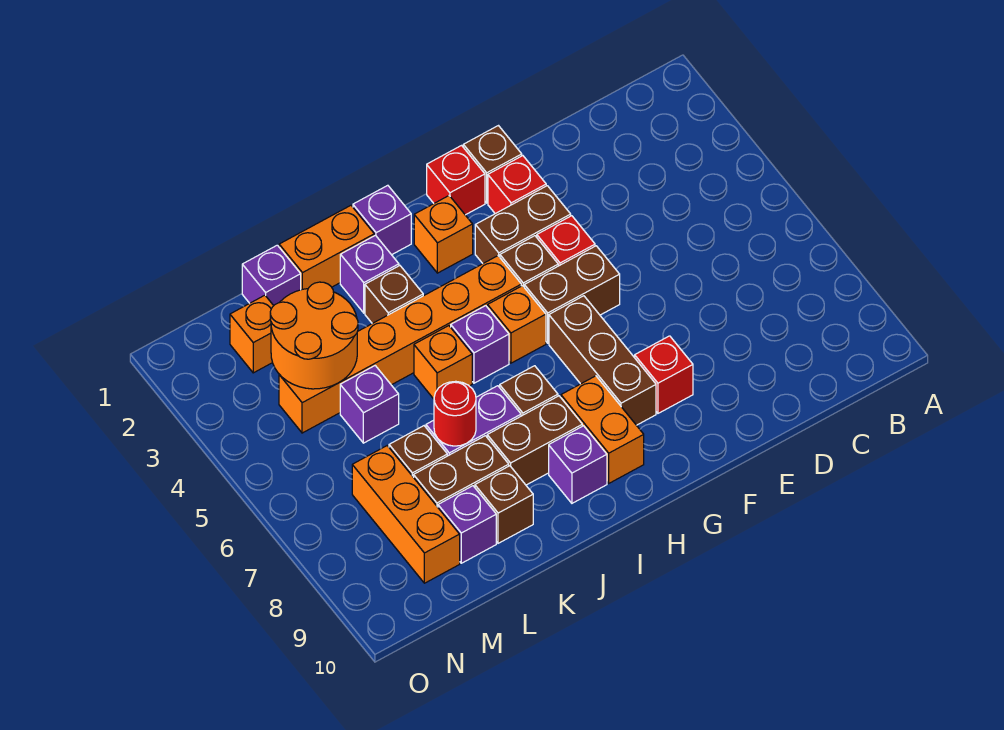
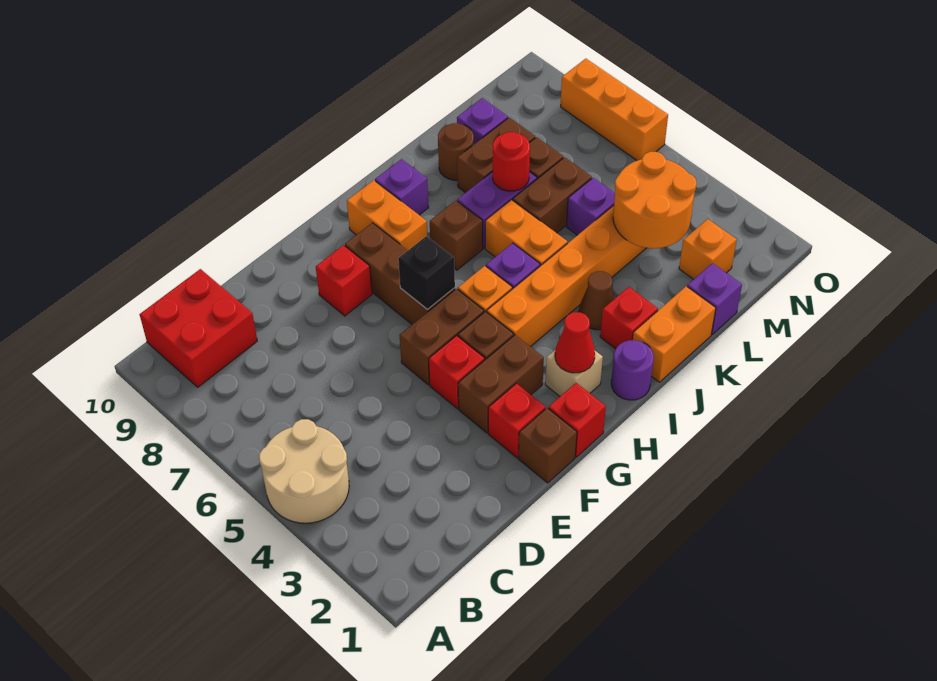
none -> tan 2x2 round brick [259,419,349,523]
none -> red 2x2 brick [140,269,257,387]
none -> black 1x1 brick [398,236,455,310]
orange 1x1 brick [414,196,473,273] -> tan 1x1 brick [545,350,603,396]
none -> red 1x1 cone [555,312,595,373]
purple 1x1 brick [353,185,411,255] -> purple 1x1 round brick [611,340,654,400]
brown 1x2 brick [487,396,582,485] -> brown 1x2 brick moved to [513,157,592,233]
purple 1x1 brick [340,235,399,313] -> red 1x1 brick [600,287,658,349]
brown 1x1 brick [365,266,423,324] -> brown 1x1 cone [579,271,614,330]
orange 1x1 brick [414,326,472,399] -> orange 1x2 brick [485,200,568,266]
brown 1x1 brick [475,466,533,543] -> brown 1x1 round brick [438,123,474,180]
orange 1x3 brick [352,446,460,583] -> orange 1x3 brick moved to [561,59,668,161]

